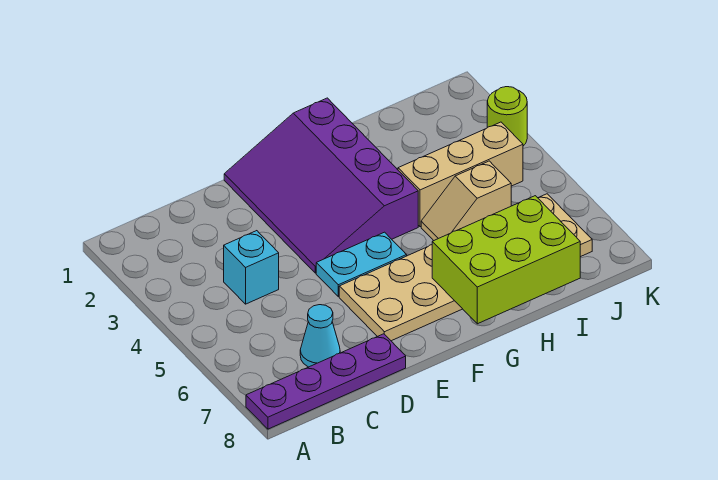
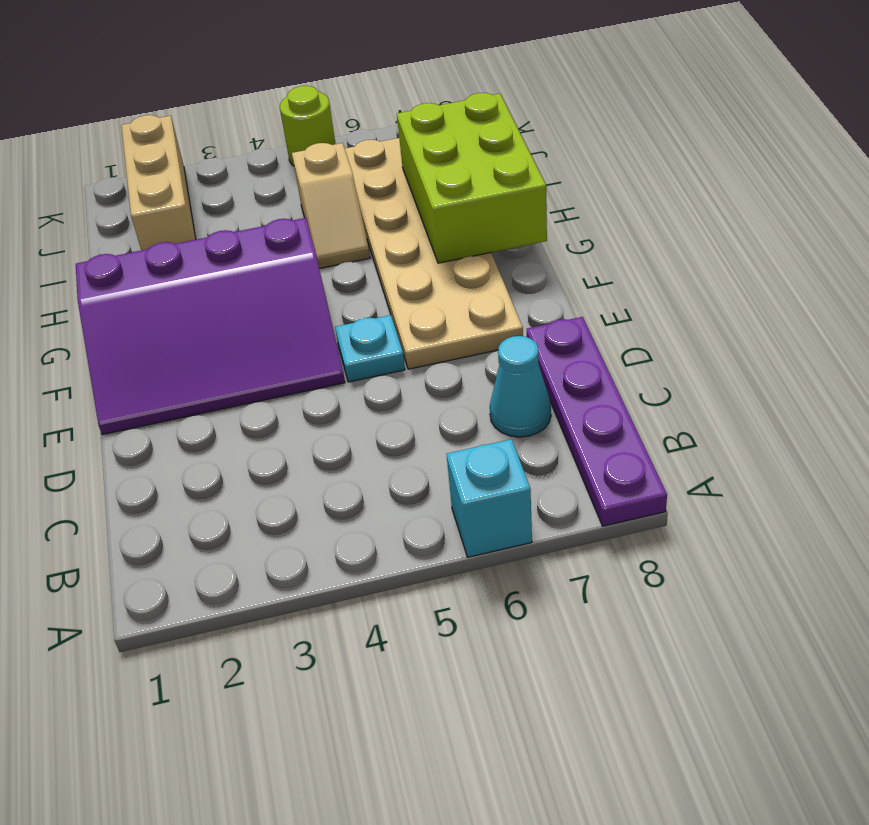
cyan 1x1 brick [224,231,279,304] -> cyan 1x1 brick moved to [446,439,532,557]
cyan 1x2 plate [316,232,407,297] -> cyan 1x1 plate [335,315,405,382]
tan 1x3 brick [398,122,523,227] -> tan 1x3 brick moved to [121,115,196,250]
lime 1x1 round brick [487,87,527,146] -> lime 1x1 round brick moved to [280,86,336,166]

